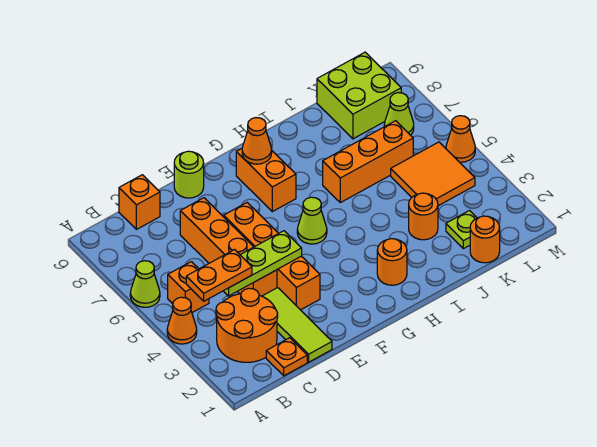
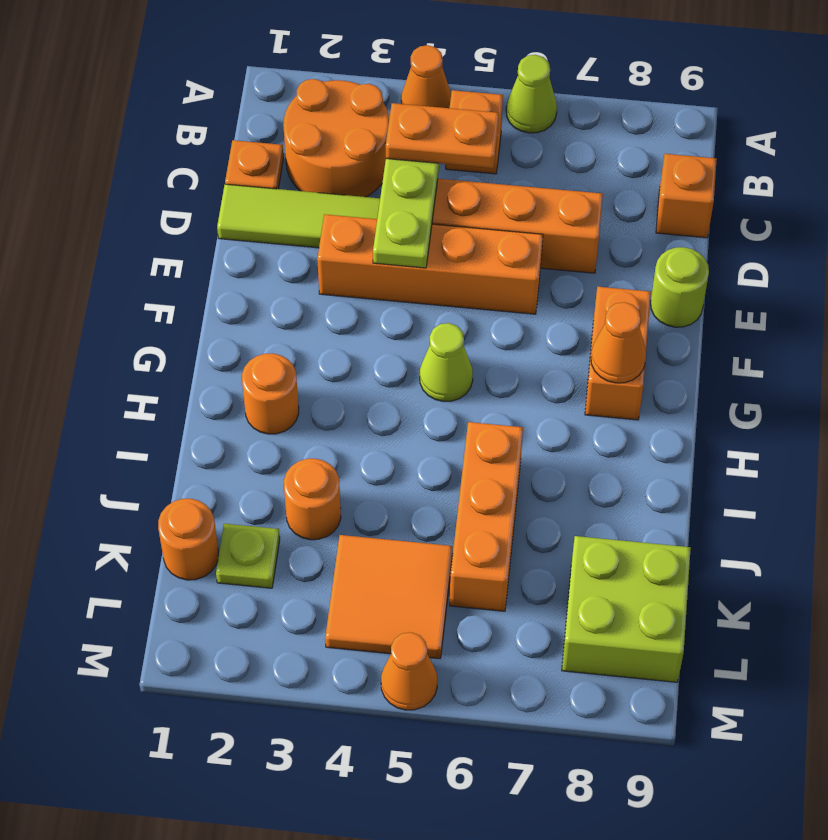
orange 1x2 plate [186,250,252,301] -> orange 1x2 plate turned to [386,103,499,168]
orange 1x2 brick [236,149,296,212] -> orange 1x2 brick turned to [585,287,651,420]
lime 1x1 cone [384,93,414,135] -> none

